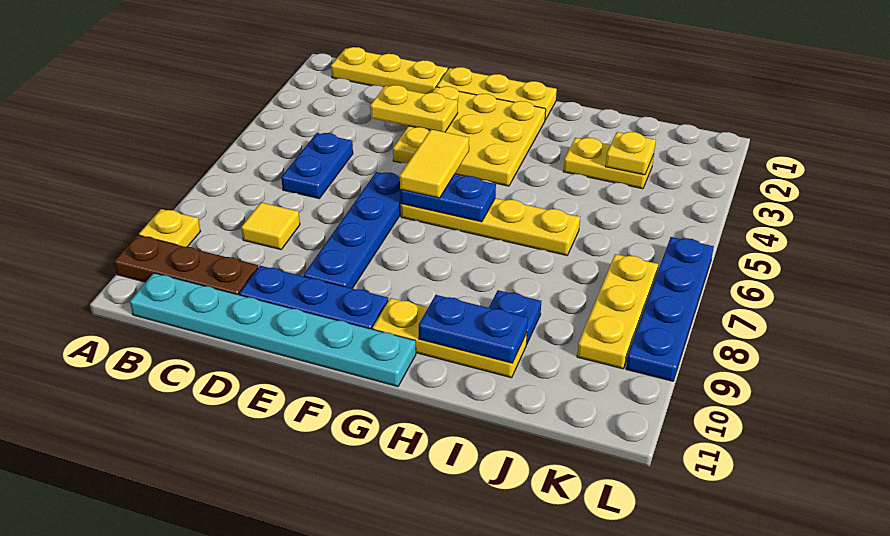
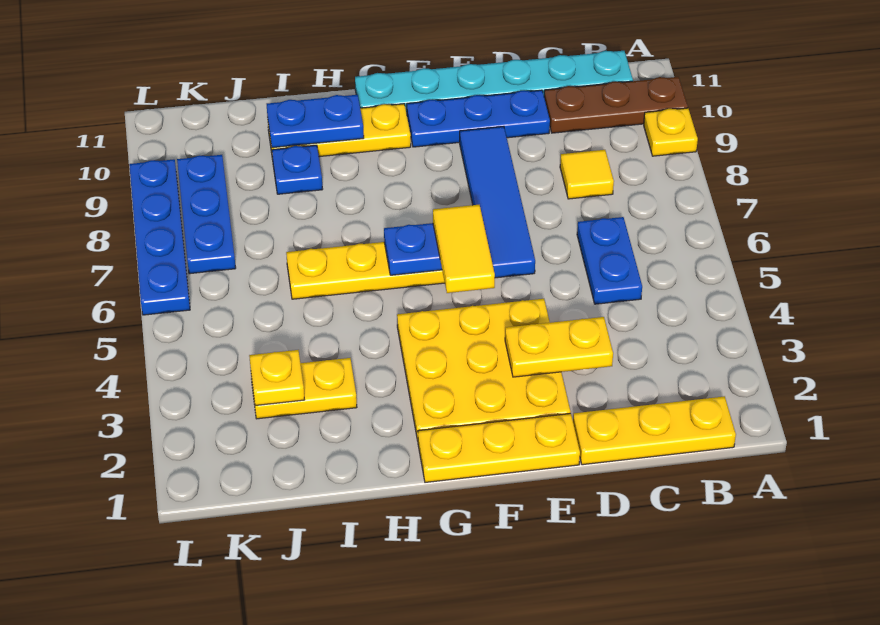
blue 1x4 plate [304,172,401,289] -> blue 1x4 tile [460,127,535,278]
yellow 1x3 plate [577,254,658,369] -> blue 1x3 plate [177,155,236,274]

